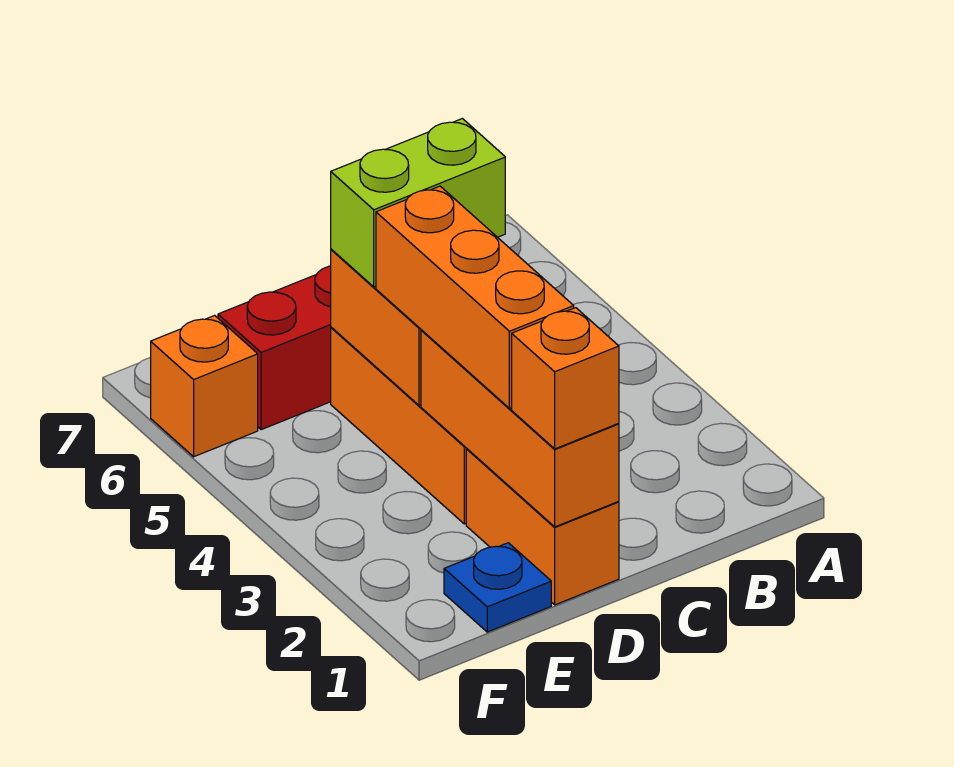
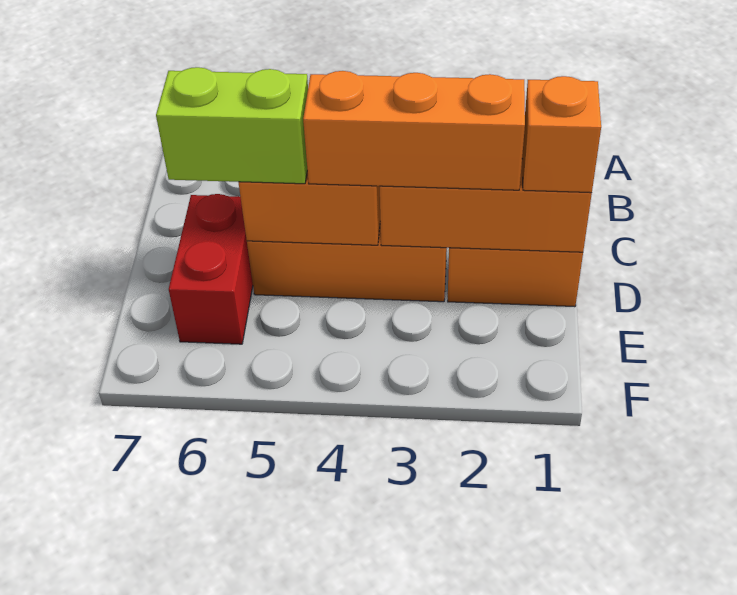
lime 1x2 brick [331,119,505,287] -> lime 1x2 brick turned to [156,67,308,184]
blue 1x1 plate [444,543,551,632] -> none
orange 1x1 brick [151,315,258,457] -> none

